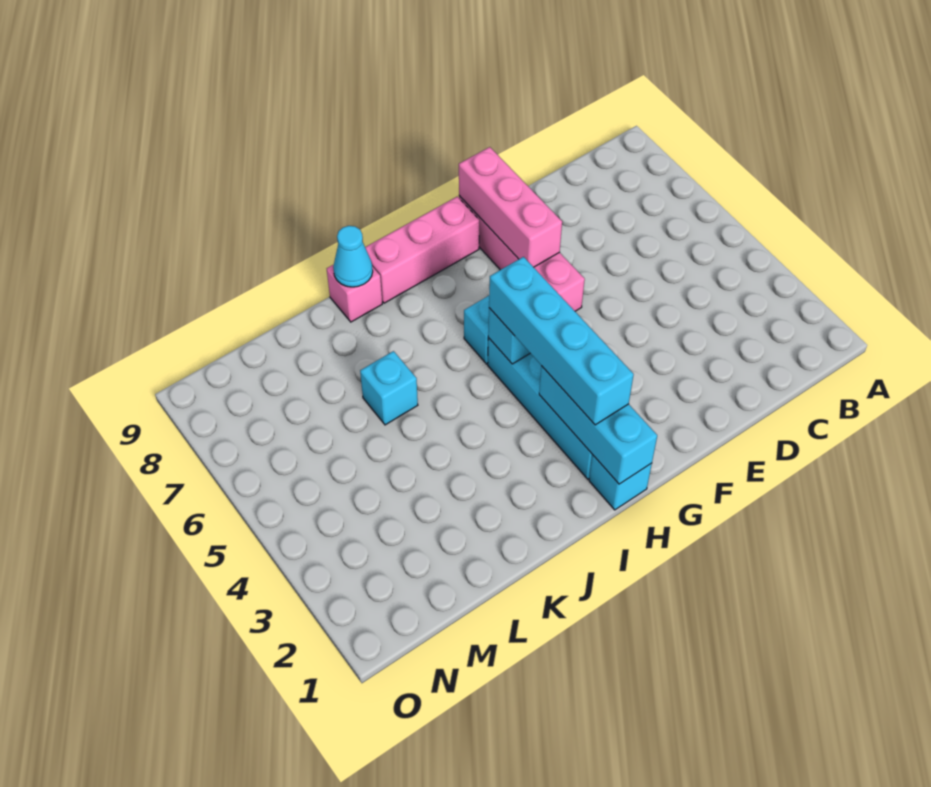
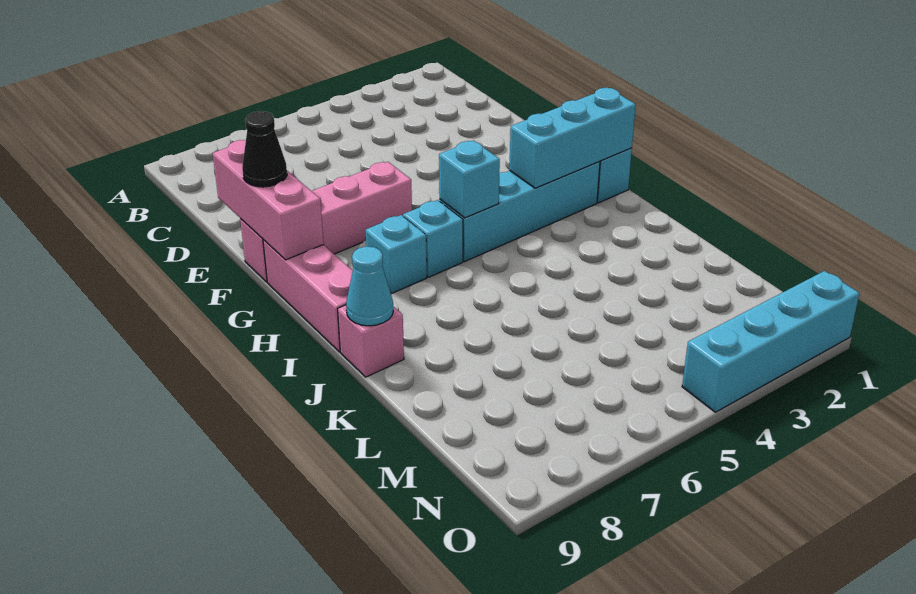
pink 1x3 brick [459,147,562,267] -> pink 1x3 brick turned to [213,140,324,260]
none -> black 1x1 cone [242,111,287,187]
cyan 1x4 brick [489,257,634,425] -> cyan 1x4 brick moved to [682,271,860,412]
cyan 1x1 brick [360,351,418,425] -> cyan 1x1 brick moved to [366,215,427,293]

